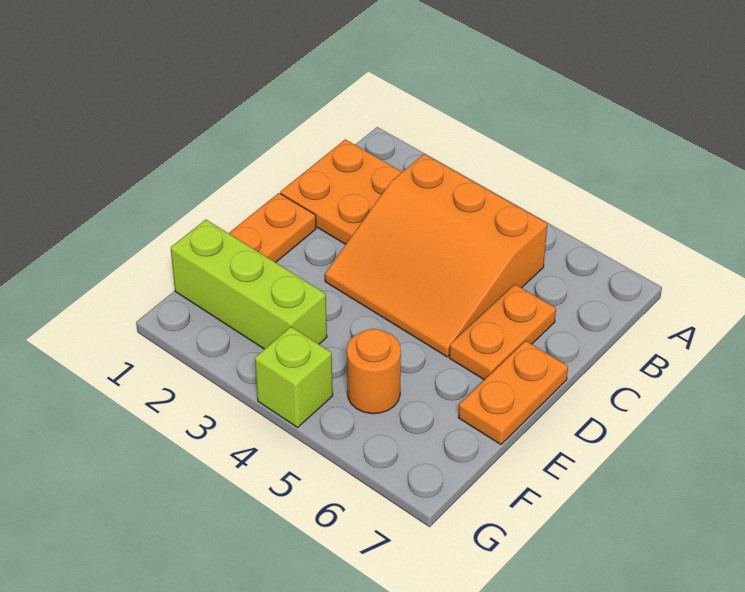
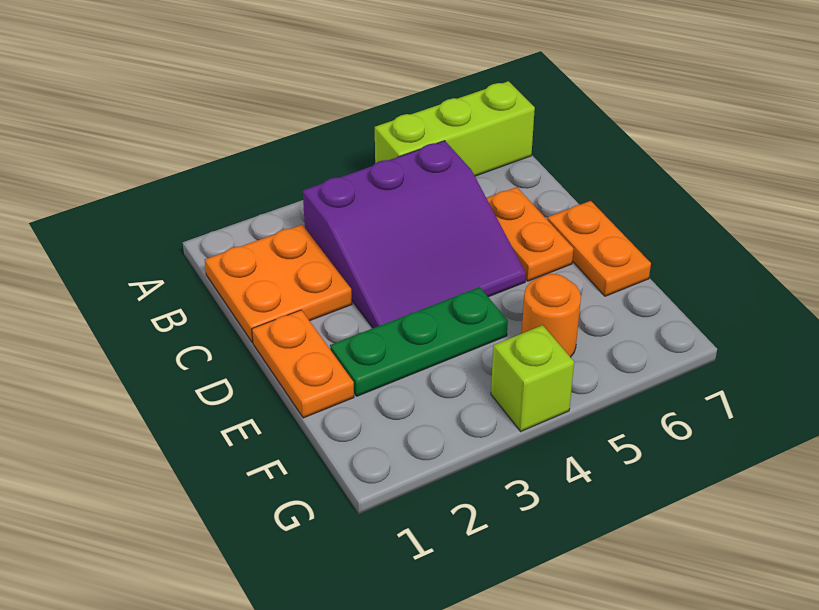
orange 3x3 slope [325,154,547,357] -> purple 3x3 slope [303,141,526,328]
none -> green 1x3 plate [330,287,508,396]
lime 1x3 brick [171,220,327,349] -> lime 1x3 brick moved to [375,81,535,176]

